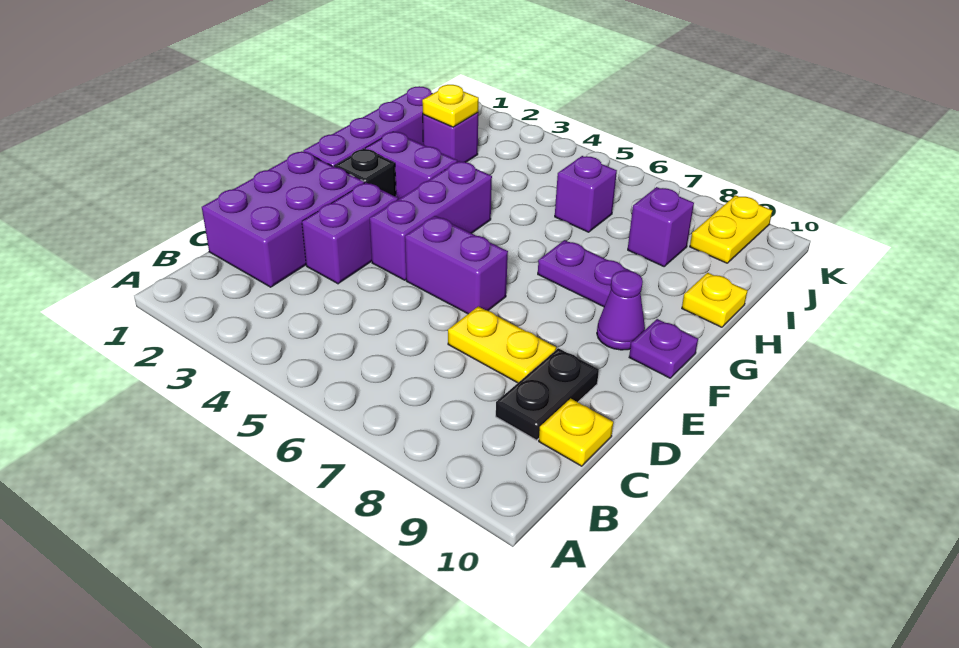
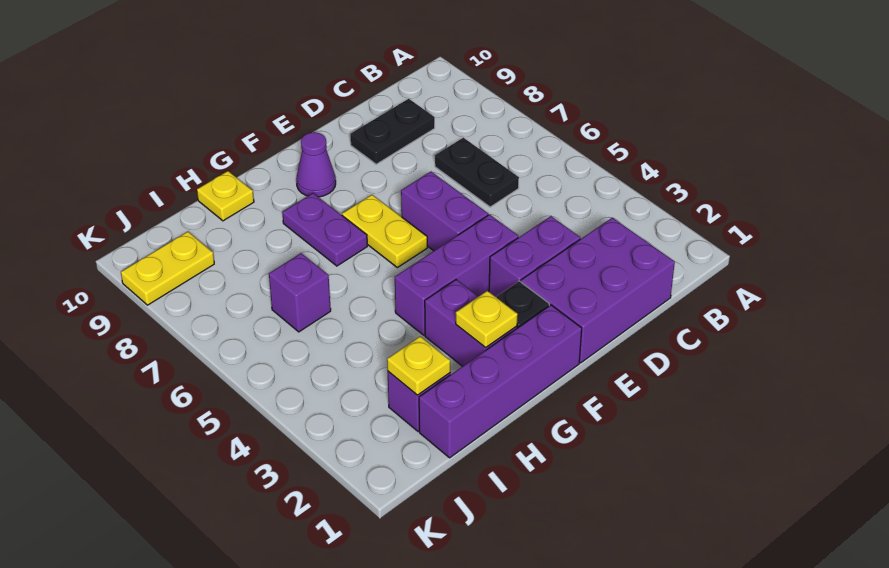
none -> black 1x2 plate [435,138,519,207]
yellow 1x1 plate [539,399,613,466] -> yellow 1x1 plate moved to [456,291,518,348]
yellow 1x2 plate [448,306,556,383] -> yellow 1x2 plate moved to [342,195,427,268]
purple 1x1 plate [629,319,698,378] -> none
purple 1x1 brick [628,187,694,266] -> none

